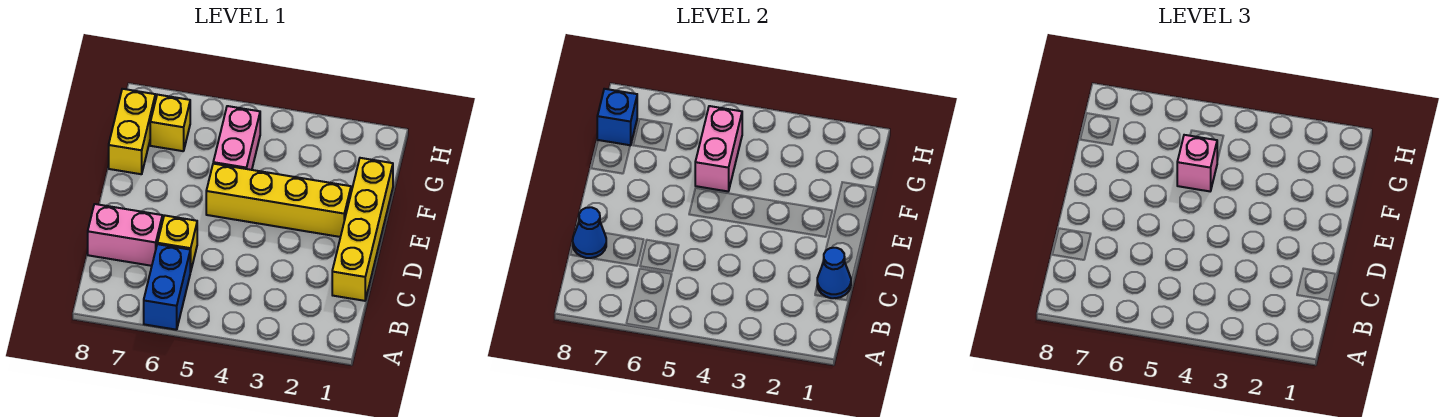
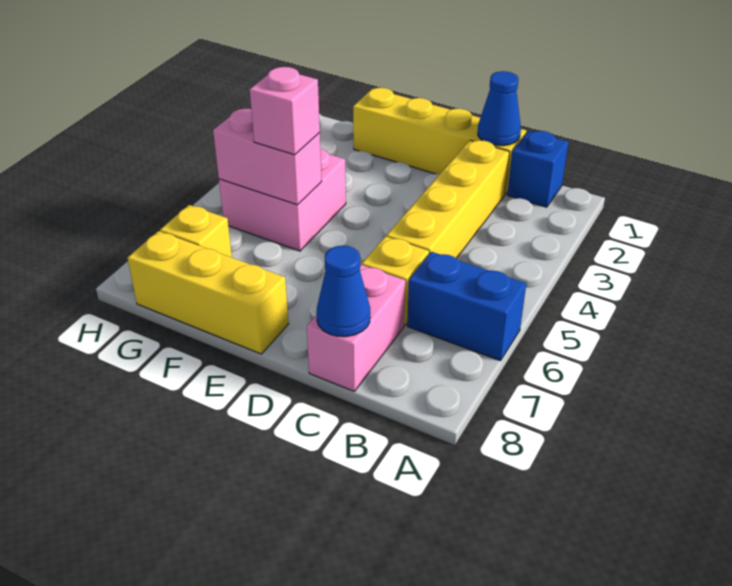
yellow 1x4 brick [206,164,351,237] -> yellow 1x4 brick moved to [387,140,509,259]
pink 1x2 brick [213,106,260,170] -> pink 2x2 brick [219,149,346,251]
yellow 1x2 brick [109,89,155,174] -> yellow 1x3 brick [128,231,288,354]
blue 1x1 brick [597,89,637,145] -> blue 1x1 brick moved to [507,131,569,207]

